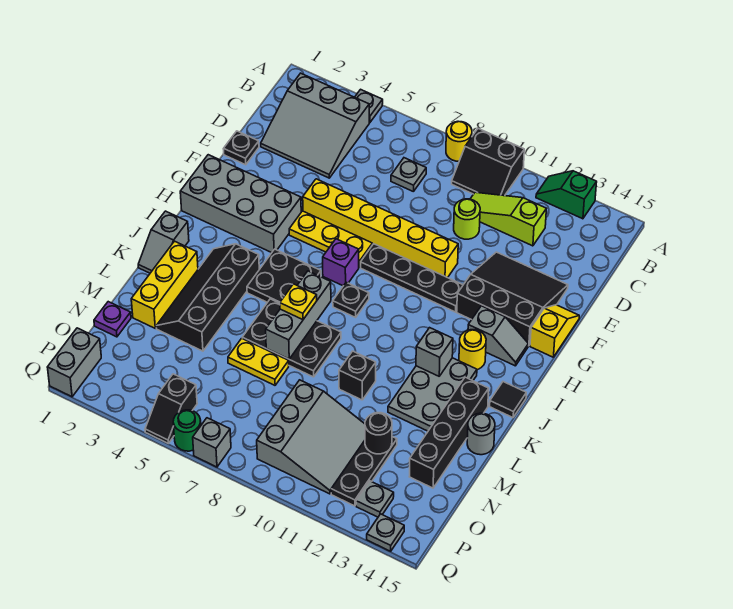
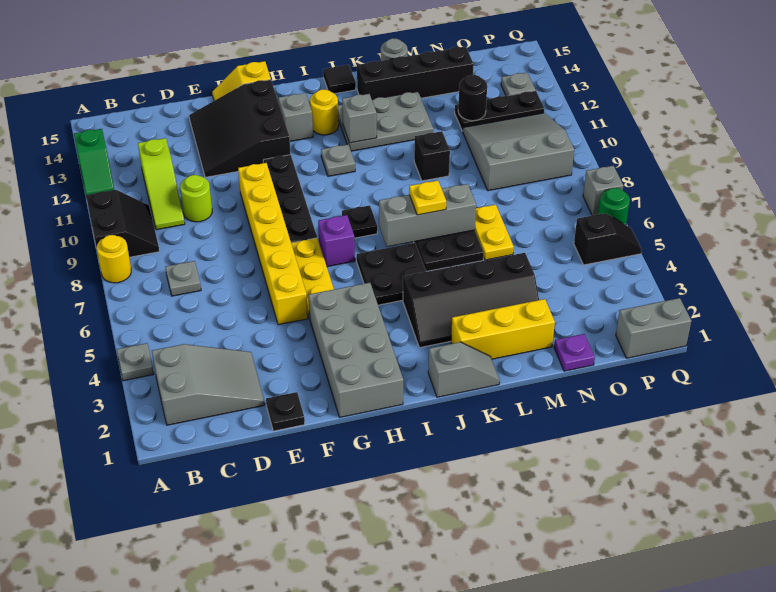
grey 3x3 slope [261,73,369,178] -> grey 2x3 slope [152,344,265,425]
grey 1x1 plate [367,514,404,551] -> grey 1x1 plate moved to [321,145,355,176]

